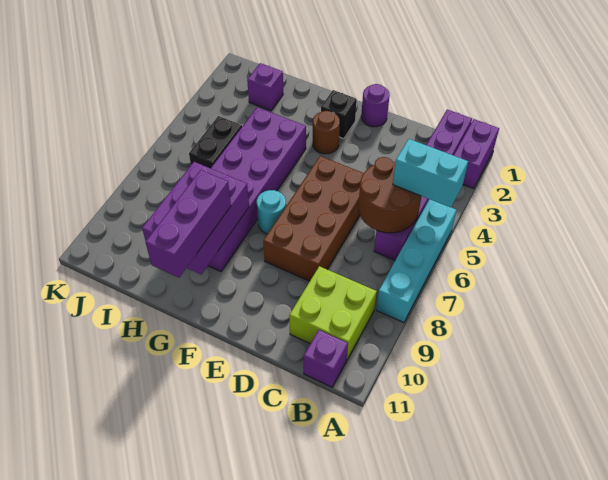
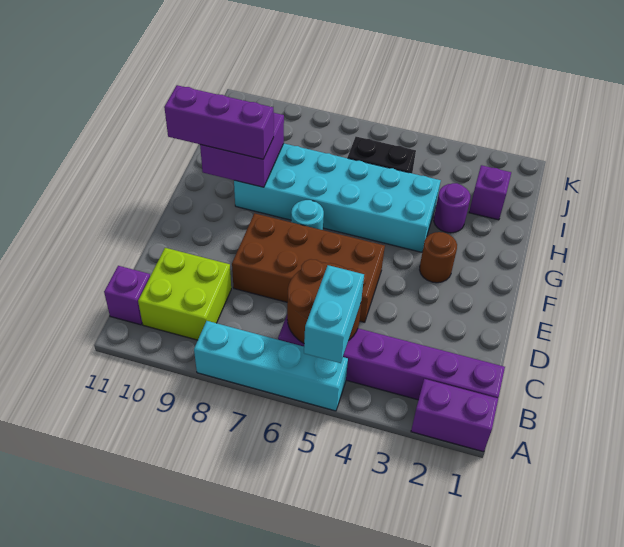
purple 1x1 round brick [361,84,390,127] -> purple 1x1 round brick moved to [434,183,470,233]
black 1x1 brick [321,90,357,139] -> none
purple 2x6 brick [208,107,306,271] -> cyan 2x6 brick [234,144,441,252]
purple 2x3 brick [142,162,249,274] -> purple 2x2 brick [200,113,284,187]

